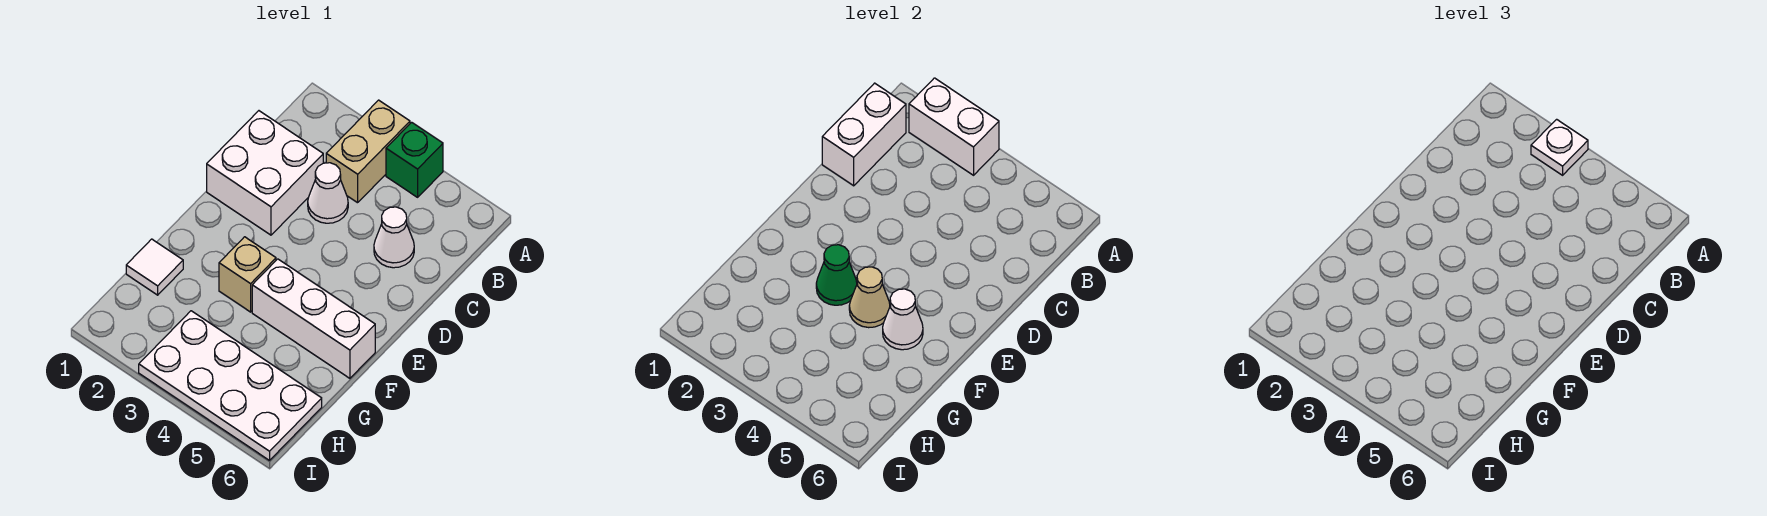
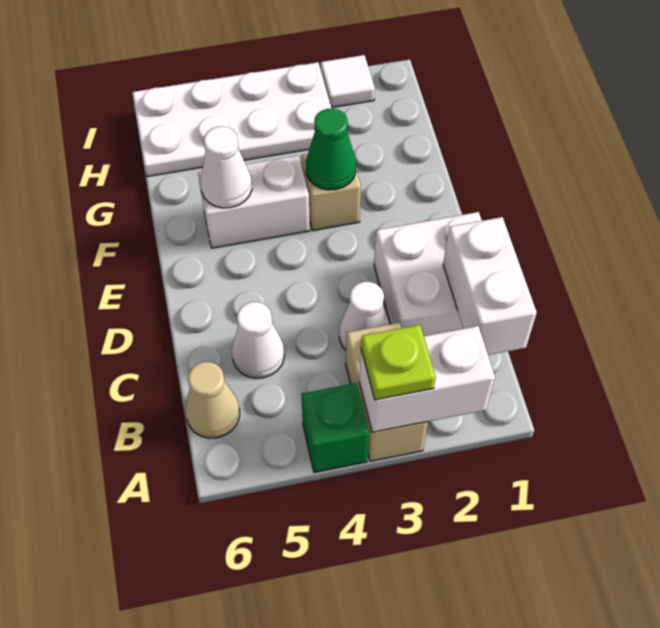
white 1x1 plate [1531,119,1588,175] -> lime 1x1 plate [361,325,436,400]
white 1x3 brick [252,259,375,378] -> white 1x2 brick [198,156,310,248]
tan 1x1 cone [849,267,890,328] -> tan 1x1 cone moved to [186,362,240,438]
white 1x1 tile [126,239,183,295] -> white 1x1 tile moved to [321,55,375,108]

